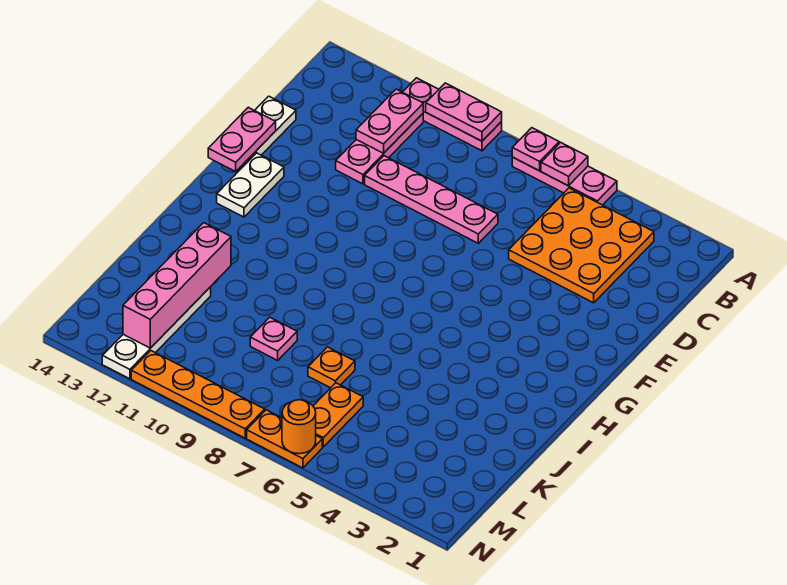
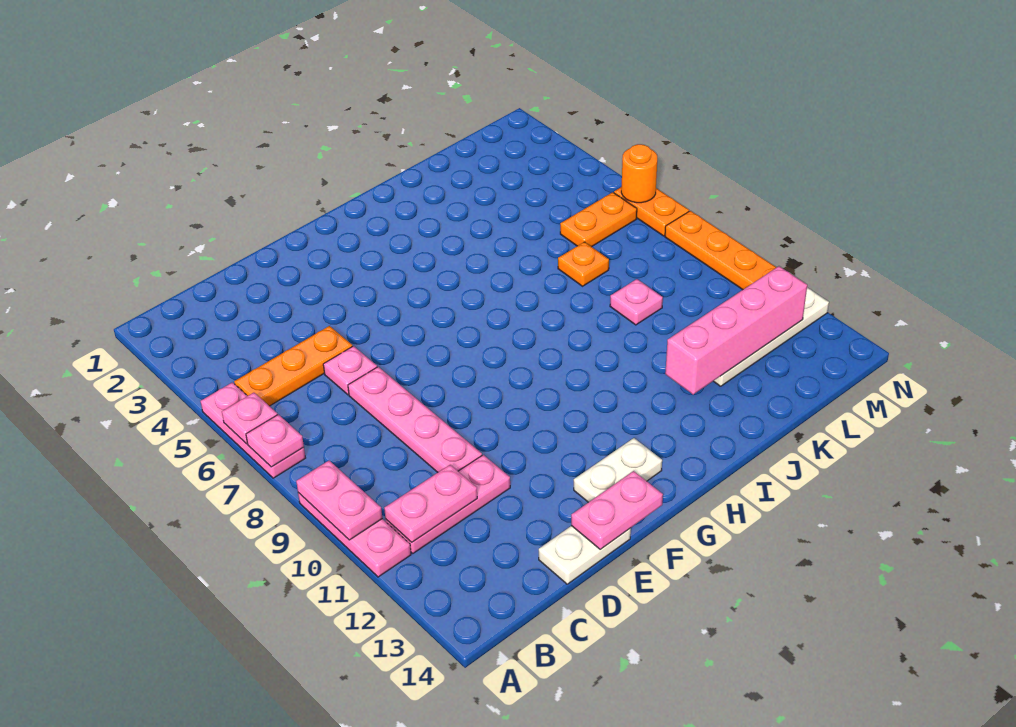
orange 3x3 plate [509,188,654,303] -> orange 1x3 plate [234,326,353,406]
none -> pink 1x1 plate [323,346,377,395]

